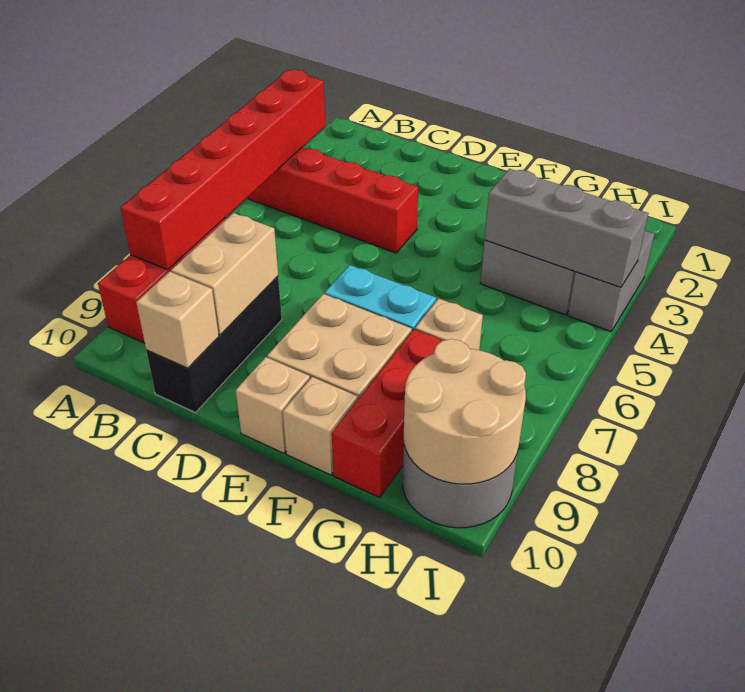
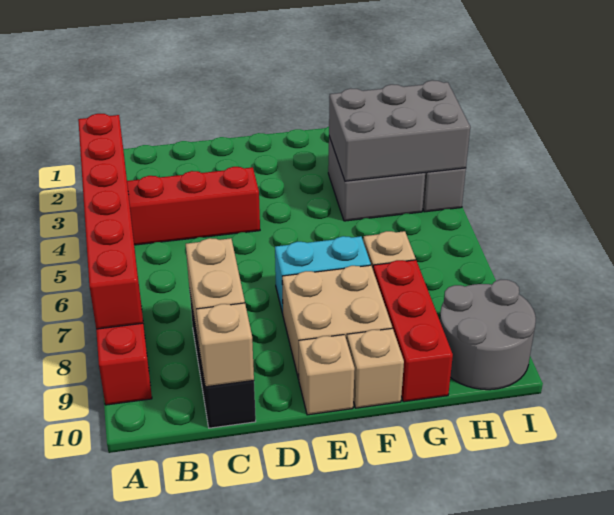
grey 1x3 brick [485,169,648,287] -> grey 2x3 brick [329,80,470,181]
tan 2x2 round brick [404,339,526,484] -> none

